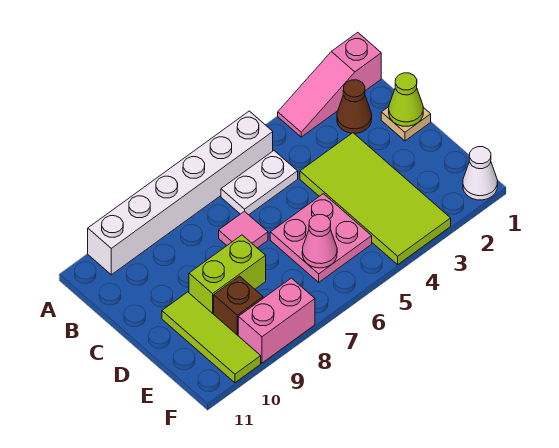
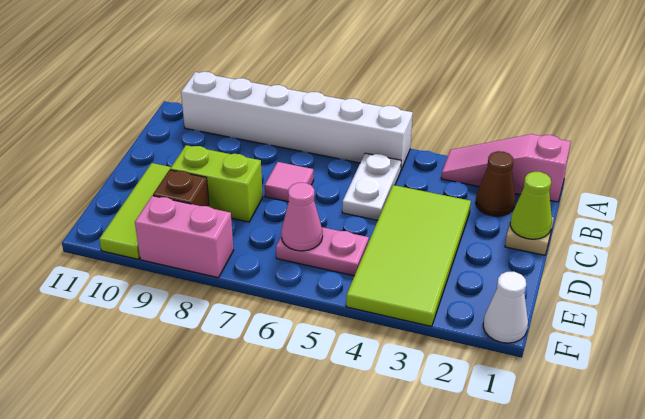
white 1x2 plate [221,151,298,215] -> white 1x2 plate turned to [342,153,401,220]
pink 2x2 plate [270,194,372,282] -> pink 1x2 plate [276,227,369,276]

